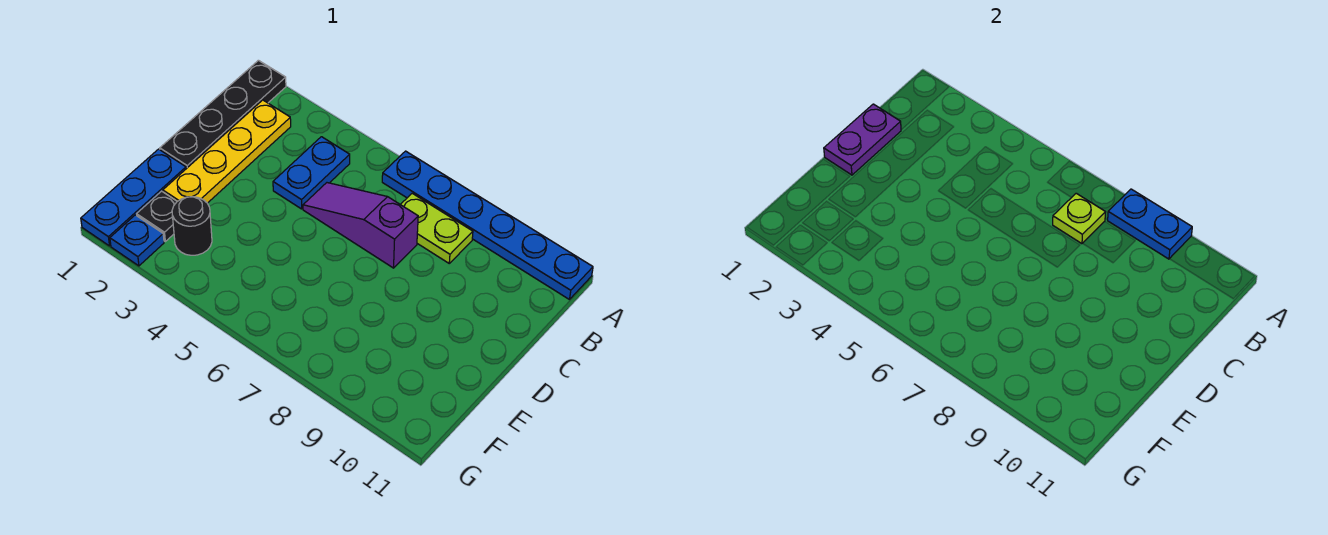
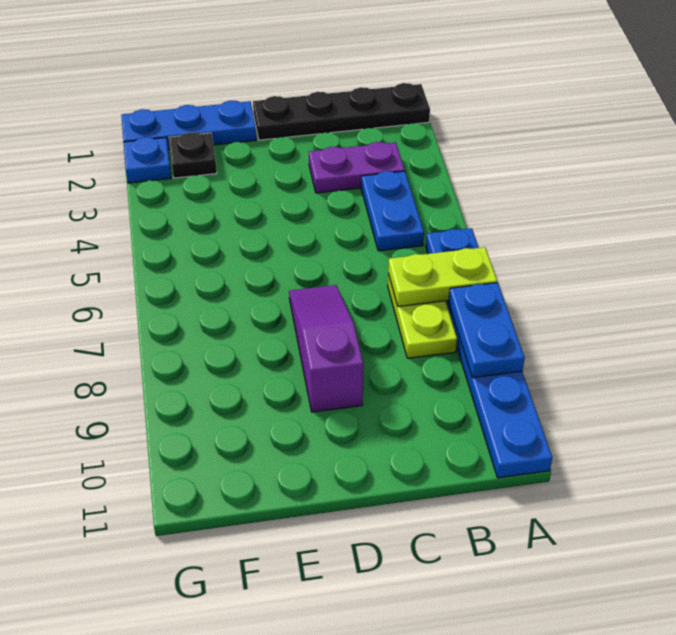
yellow 1x4 plate [163,100,291,203] -> none
blue 1x2 plate [273,137,350,209] -> blue 1x2 plate turned to [361,171,424,251]
lime 1x1 plate [1053,193,1105,244] -> lime 1x2 plate [388,247,497,306]
purple 1x2 plate [824,104,901,175] -> purple 1x2 plate moved to [309,142,405,193]
purple 1x3 slope [303,183,418,268] -> purple 1x3 slope moved to [289,285,363,412]
black 1x1 round brick [172,197,212,255] -> none

